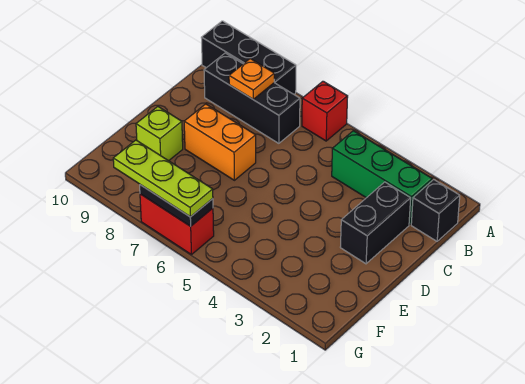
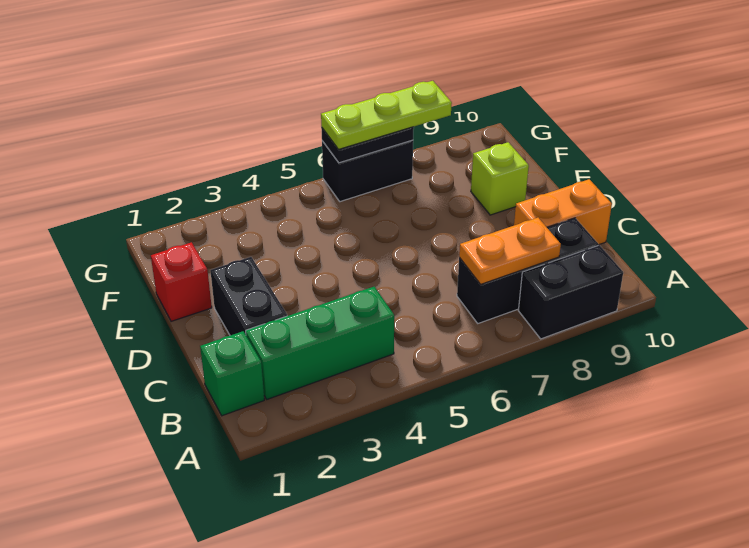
red 1x1 brick [302,81,348,141] -> red 1x1 brick moved to [151,242,212,321]
black 1x3 brick [201,21,296,94] -> black 1x2 brick [518,245,623,339]
black 1x1 brick [411,180,460,241] -> green 1x1 brick [200,331,264,416]
orange 1x1 plate [229,59,274,99] -> orange 1x2 plate [459,218,561,284]
orange 1x2 brick [184,104,256,180] -> orange 1x2 brick moved to [514,179,612,245]
red 1x2 brick [140,194,214,255] -> black 1x2 brick [322,140,413,202]

